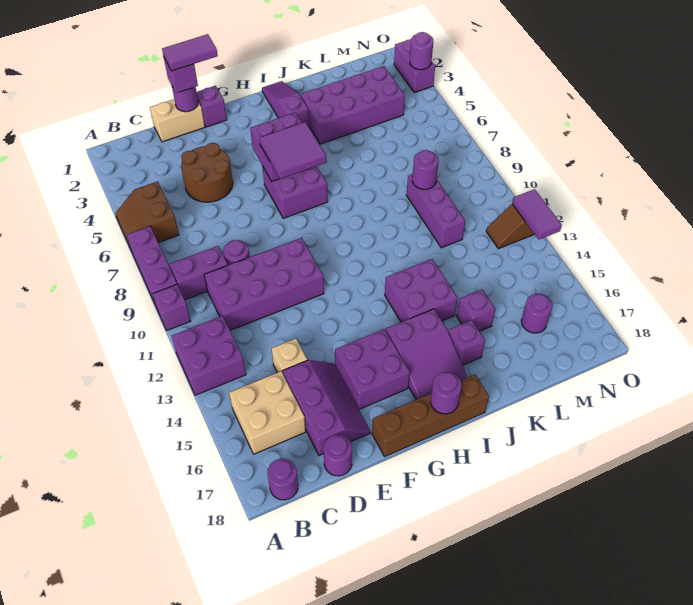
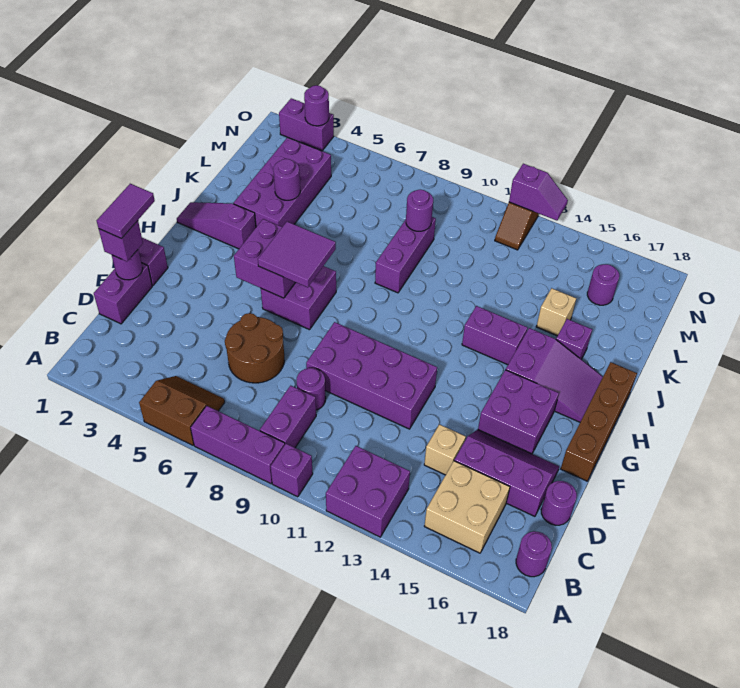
brown 2x2 slope [115,181,179,249] -> brown 2x2 slope turned to [139,376,225,445]
purple 2x4 brick [204,238,324,330] -> purple 2x4 brick turned to [306,322,437,429]
tan 1x2 brick [150,99,205,142] -> purple 1x2 brick [94,263,152,324]
brown 2x2 round brick [181,143,233,202] -> brown 2x2 round brick moved to [225,313,284,383]
purple 1x1 round brick [431,372,462,414] -> purple 1x1 round brick moved to [273,159,300,200]
purple 2x2 brick [385,259,458,322] -> purple 1x2 brick [462,306,528,365]
purple 1x1 brick [457,290,495,331] -> tan 1x1 brick [537,288,576,336]
purple 1x3 brick [406,174,465,248] -> purple 1x3 brick turned to [375,217,436,293]
purple 1x2 tile [512,189,562,240] -> purple 1x2 slope [509,164,568,221]

